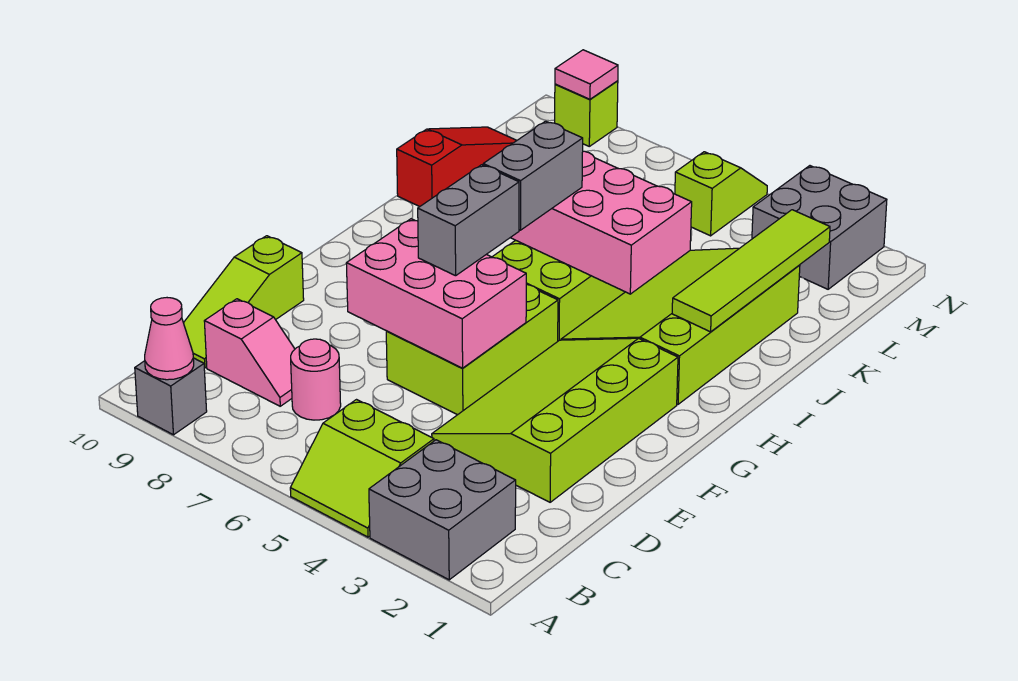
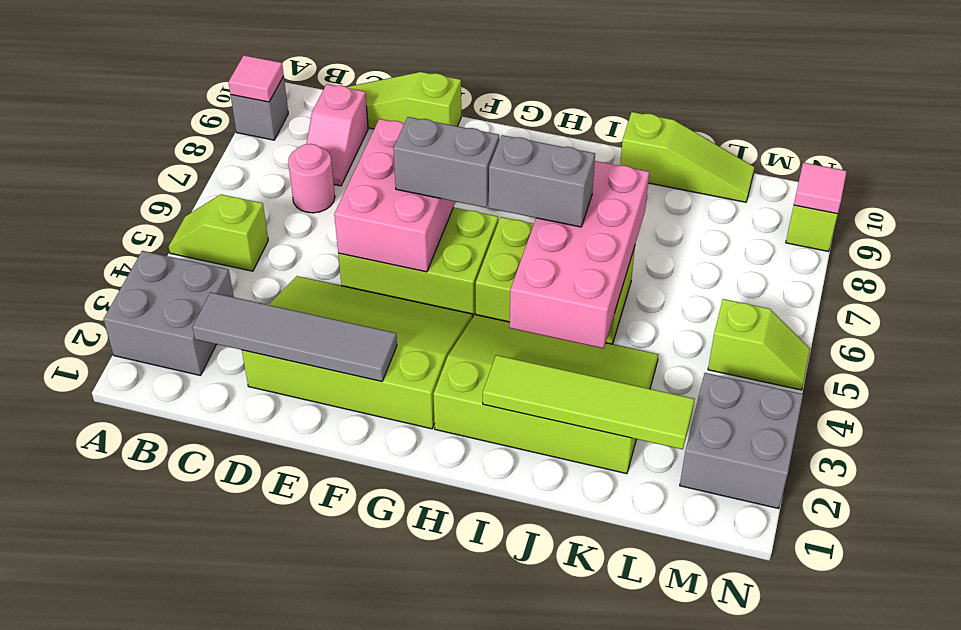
lime 2x2 slope [290,400,434,537] -> lime 1x2 slope [169,194,268,271]
pink 1x1 cone [145,298,194,380] -> pink 1x1 tile [229,55,284,102]
none -> grey 1x4 tile [193,292,397,382]
red 1x3 slope [397,127,517,207] -> lime 1x3 slope [620,112,755,202]

